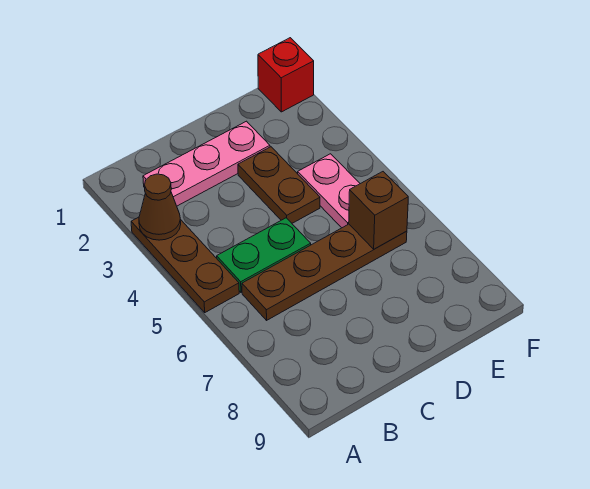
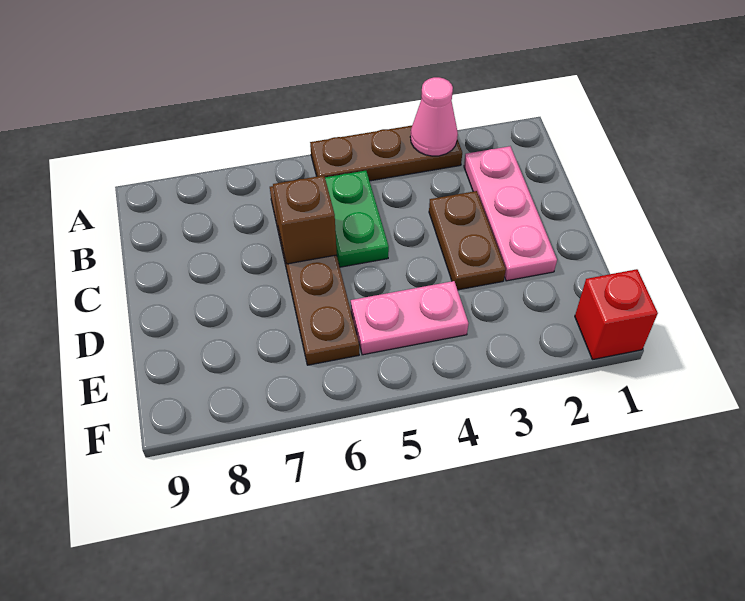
brown 1x1 cone [139,174,181,240] -> pink 1x1 cone [410,77,458,156]
brown 1x2 plate [238,147,320,223] -> brown 1x2 plate turned to [429,191,506,290]
brown 1x1 brick [349,172,408,249] -> brown 1x1 brick moved to [273,175,337,264]

